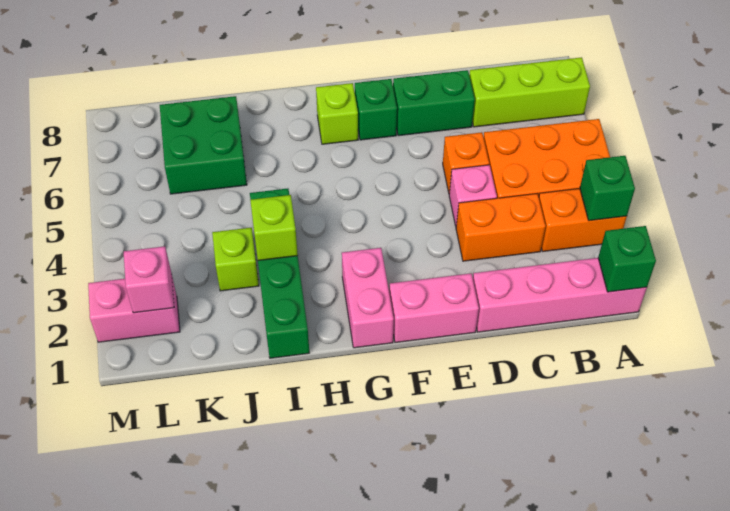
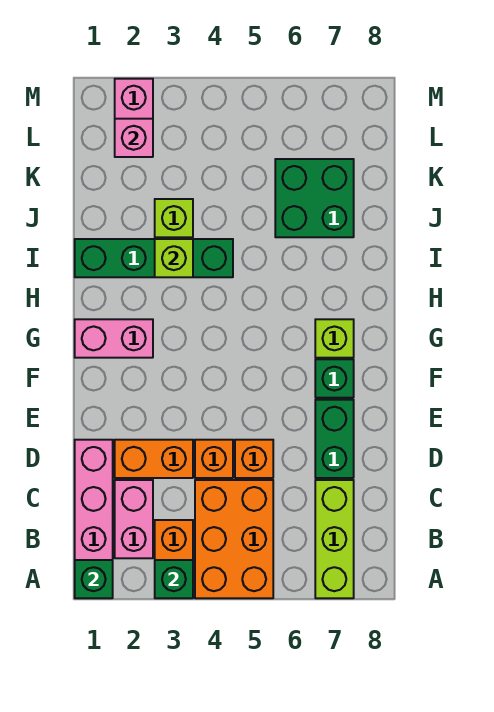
orange 1x2 brick [456,194,546,261] -> orange 1x2 brick turned to [115,440,193,478]
pink 1x1 brick [449,165,497,226] -> orange 1x1 brick [195,440,233,478]
pink 1x2 brick [389,273,479,343] -> pink 1x2 brick moved to [115,480,153,558]

